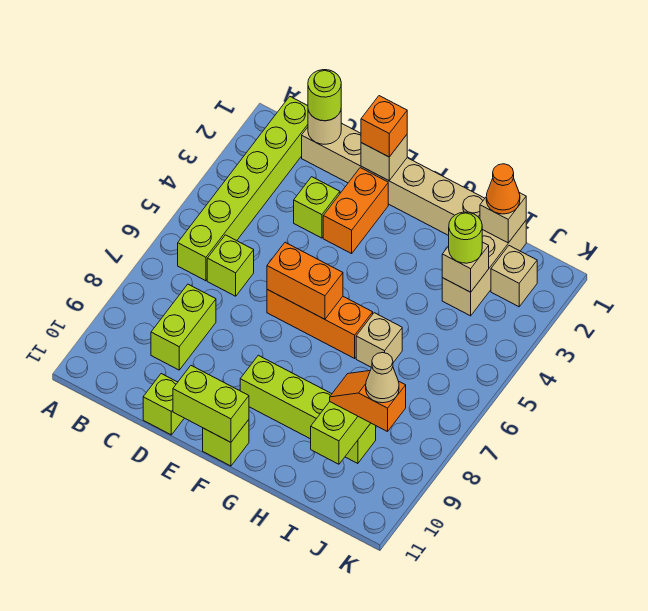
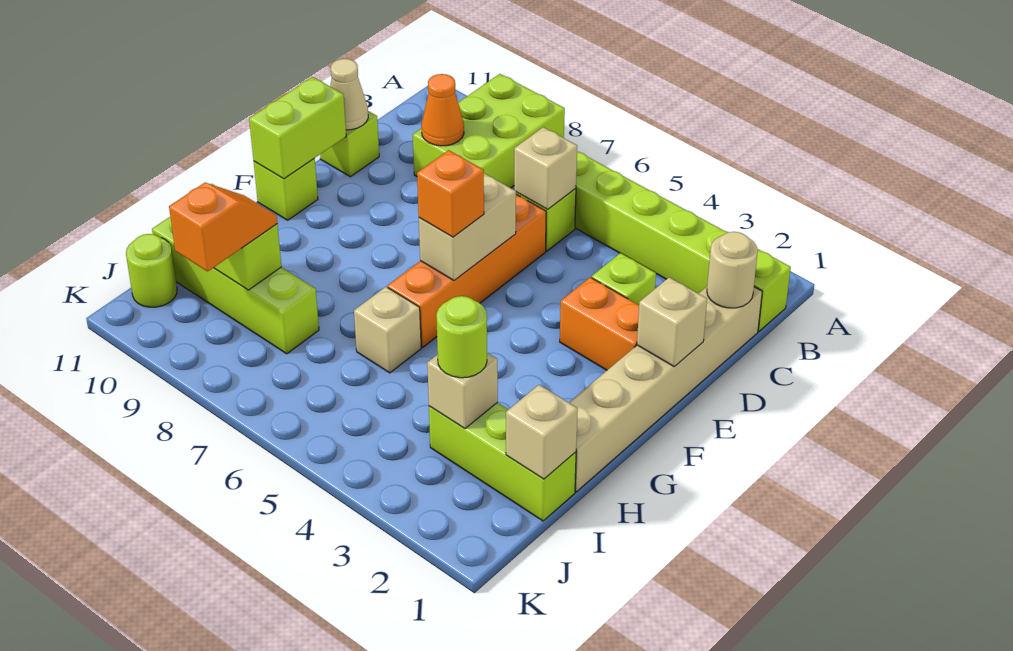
lime 1x1 round brick [308,70,341,121] -> lime 1x1 round brick moved to [126,234,177,307]
lime 1x2 brick [151,284,216,370] -> lime 2x3 brick [413,74,565,188]
orange 1x1 brick [361,96,407,157] -> orange 1x1 brick moved to [417,150,484,237]
orange 1x3 brick [267,290,373,358] -> orange 1x4 brick [388,194,546,347]
orange 1x2 brick [267,242,343,319] -> tan 1x2 brick [419,173,516,280]
lime 1x4 brick [240,355,376,464] -> lime 1x4 brick turned to [152,217,319,354]
tan 1x3 brick [442,221,526,316] -> lime 1x3 brick [429,403,576,521]
orange 1x1 cone [486,164,520,214] -> orange 1x1 cone moved to [421,74,464,146]
tan 1x1 brick [491,246,537,307] -> tan 1x1 brick moved to [514,127,577,209]
tan 1x1 cone [366,353,399,403] -> tan 1x1 cone moved to [330,59,368,130]

